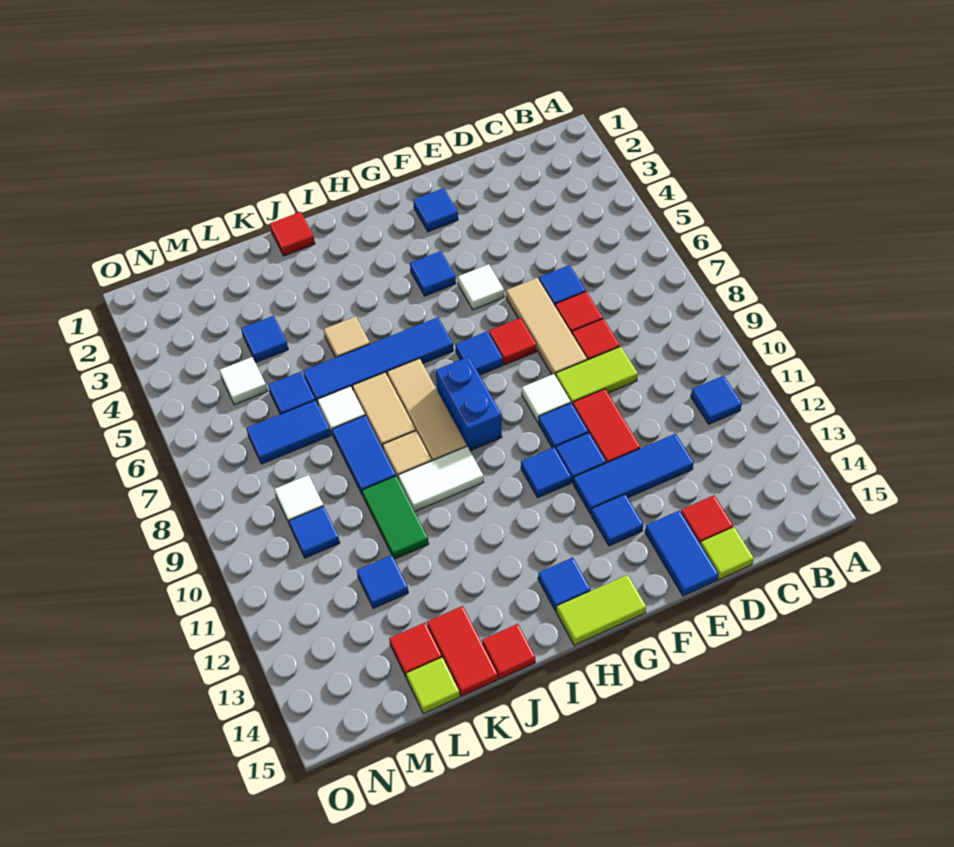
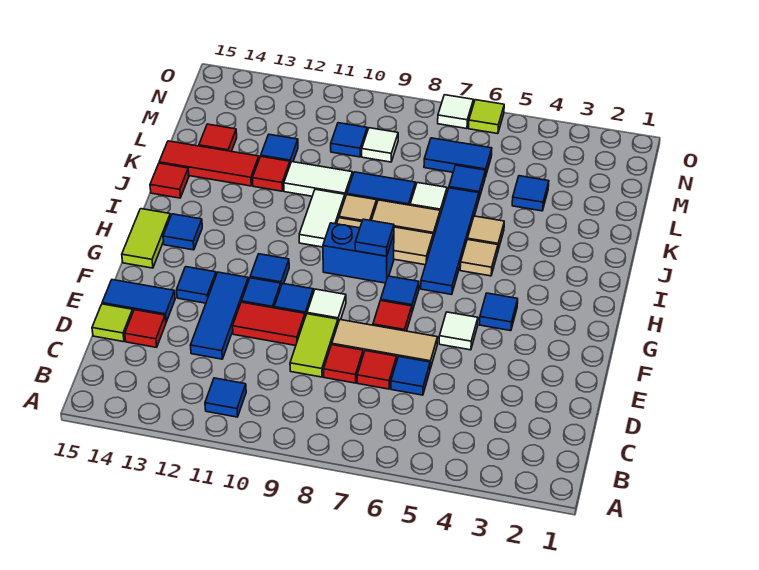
blue 1x1 tile [413,188,458,232] -> blue 1x1 tile moved to [355,219,394,256]
none -> tan 1x1 tile [460,239,498,276]
red 1x1 tile [270,212,315,256] -> red 1x1 tile moved to [252,156,290,191]
green 1x2 tile [362,476,429,559] -> white 1x2 tile [284,162,352,197]
red 1x2 tile [427,606,498,696] -> red 1x3 tile [159,141,259,186]
blue 1x2 tile [246,400,331,464] -> blue 1x2 tile turned to [424,138,492,177]
lime 1x1 tile [406,657,460,714] -> lime 1x1 tile moved to [469,100,504,134]
white 1x1 tile [219,357,267,405] -> white 1x1 tile moved to [438,95,473,129]

